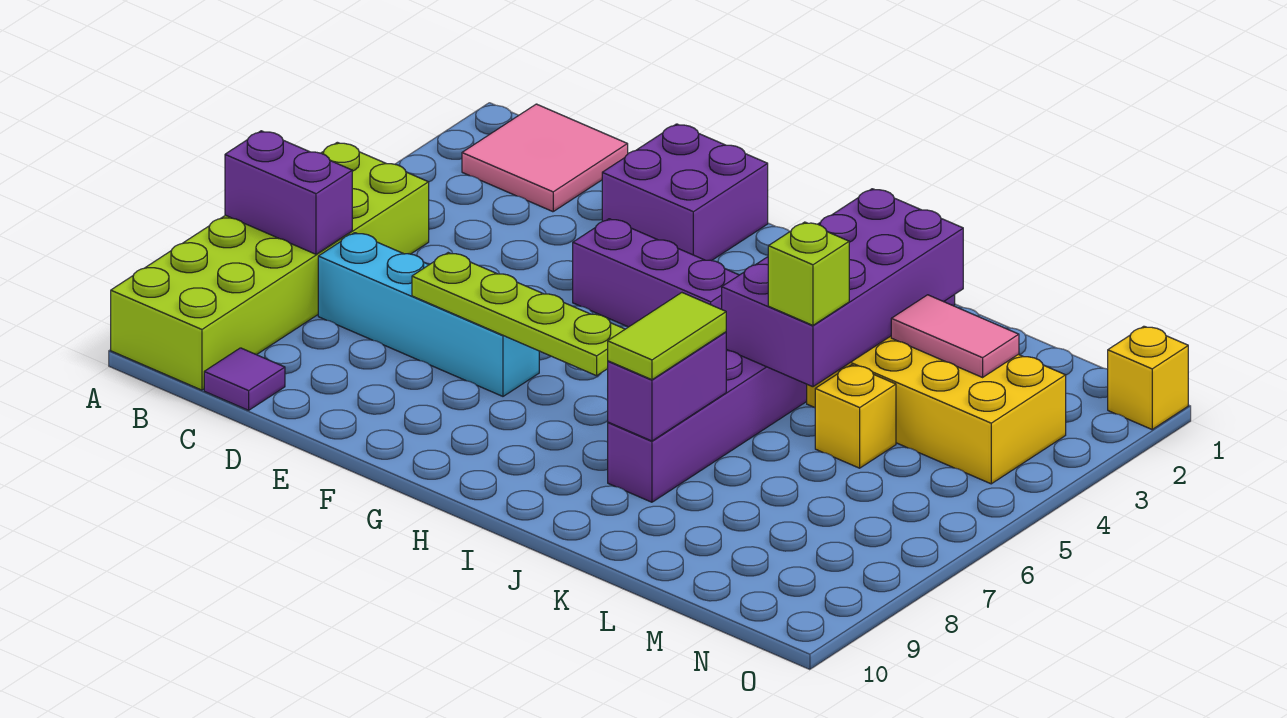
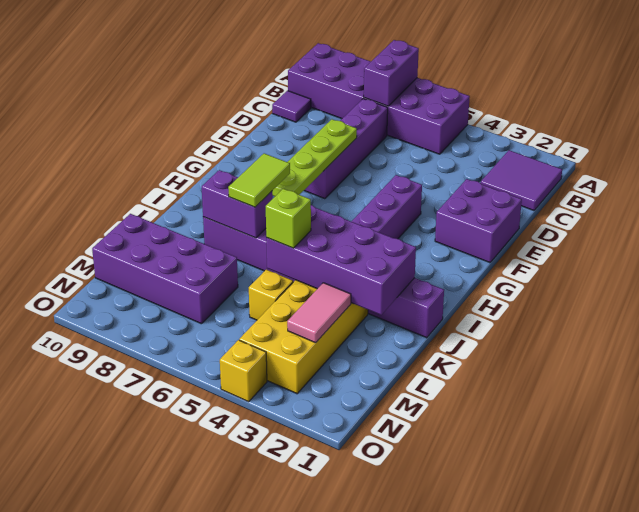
lime 2x6 brick [111,142,429,390] -> purple 2x6 brick [288,43,470,154]
pink 2x2 tile [462,104,628,212] -> purple 2x2 tile [481,150,562,210]
cyan 1x4 brick [318,233,539,396] -> purple 1x4 brick [304,99,388,199]
lime 1x2 tile [608,293,726,380] -> lime 1x2 tile turned to [228,153,290,207]
none -> purple 2x4 brick [92,214,238,324]
yellow 1x1 brick [1108,326,1188,429] -> yellow 1x1 brick moved to [220,340,267,402]

